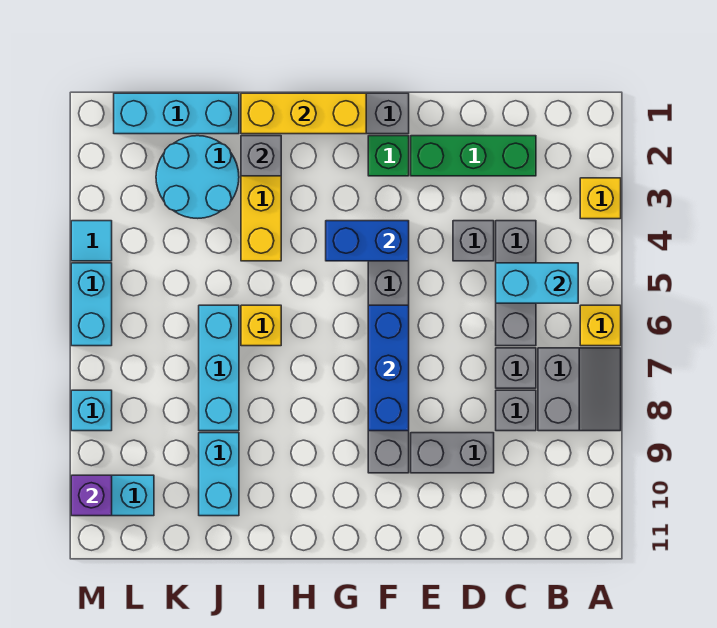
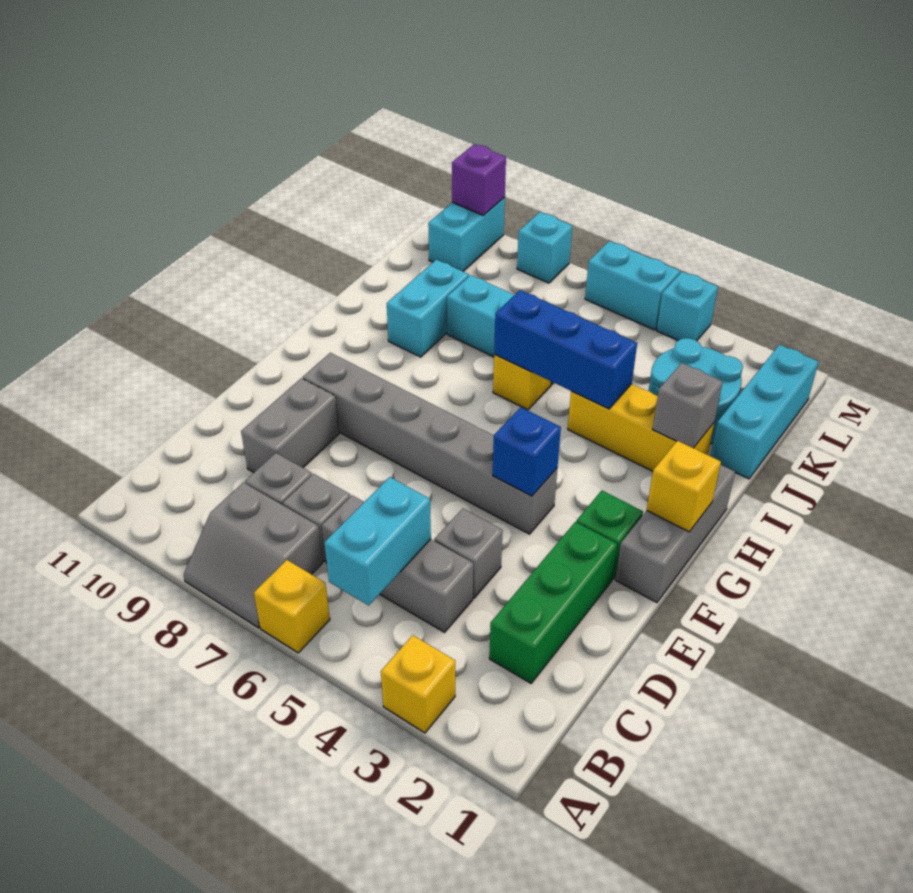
blue 1x2 brick [326,221,409,261] -> blue 1x1 brick [493,407,561,496]
blue 1x3 brick [368,305,409,431] -> blue 1x3 brick moved to [494,290,637,409]
yellow 1x3 brick [241,93,366,134] -> yellow 1x1 brick [647,441,721,532]
cyan 1x2 brick [199,433,239,516] -> cyan 1x2 brick turned to [387,260,469,357]
cyan 1x1 tile [71,221,112,261] -> cyan 1x1 brick [657,272,718,341]

